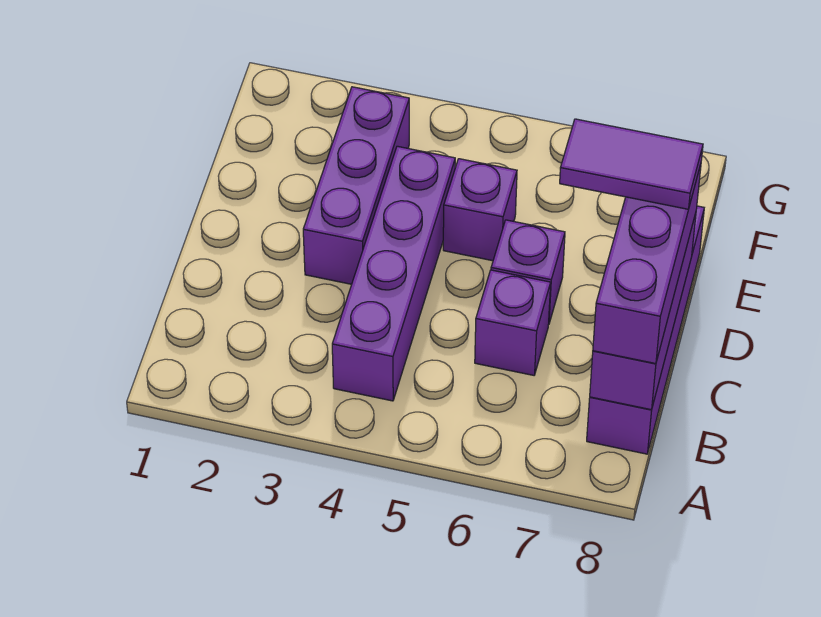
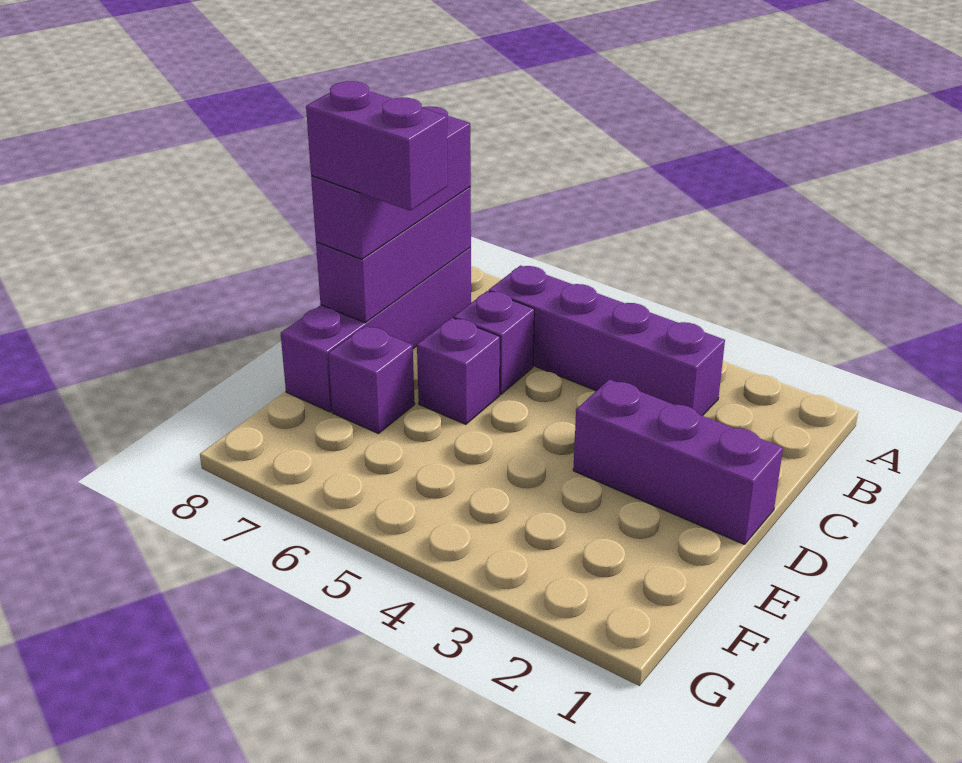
purple 1x4 brick [332,146,455,401] -> purple 1x4 brick turned to [489,266,725,416]
purple 1x3 brick [303,87,409,284] -> purple 1x3 brick turned to [573,379,783,544]
purple 1x2 tile [560,119,703,209] -> purple 1x2 brick [306,81,448,211]
purple 1x1 brick [443,159,517,261] -> purple 1x1 brick moved to [328,326,415,433]

